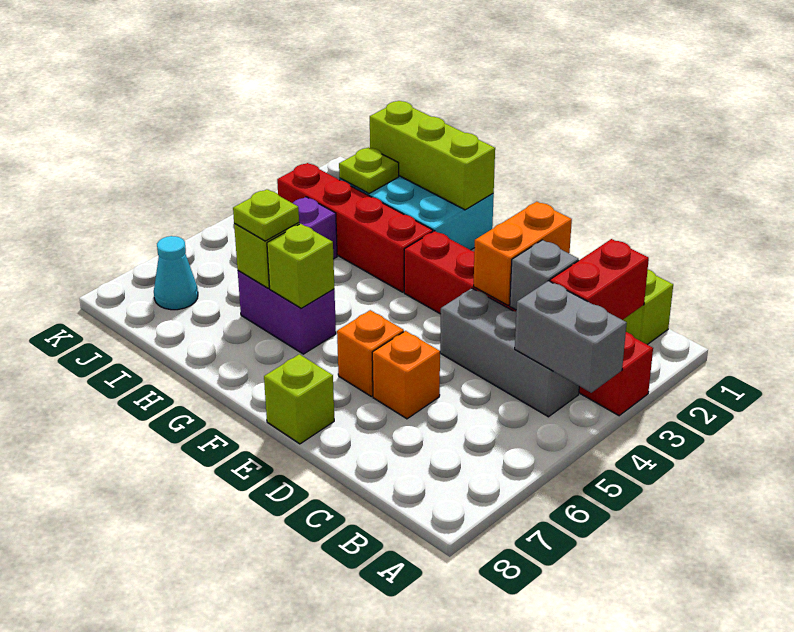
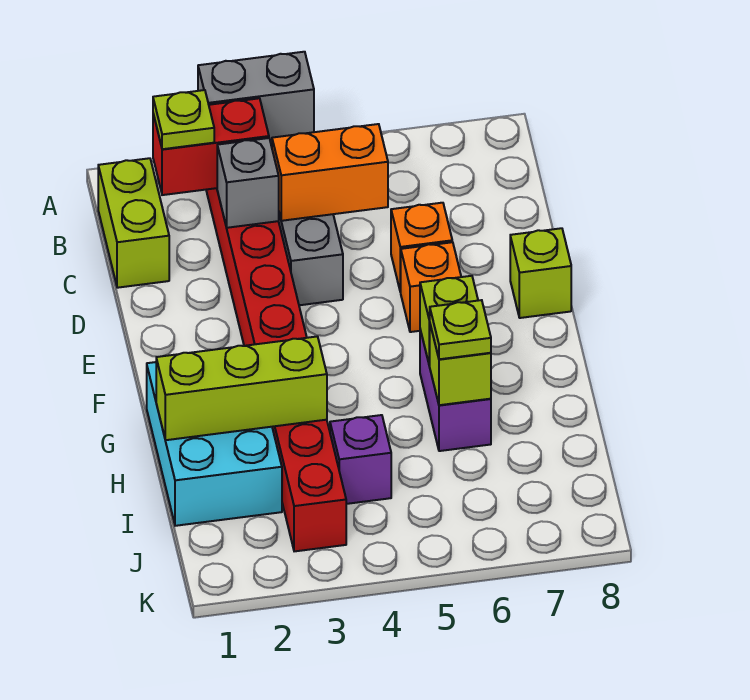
grey 1x2 brick [515,281,627,393] -> grey 1x2 brick turned to [198,52,314,140]
orange 1x2 brick [474,202,572,305] -> orange 1x2 brick moved to [272,124,388,221]
lime 1x3 brick [370,101,495,210] -> lime 1x3 brick turned to [156,337,327,440]
lime 1x1 plate [339,147,399,194] -> lime 1x1 plate moved to [153,90,214,149]
cyan 1x1 cone [154,236,198,310] -> none

